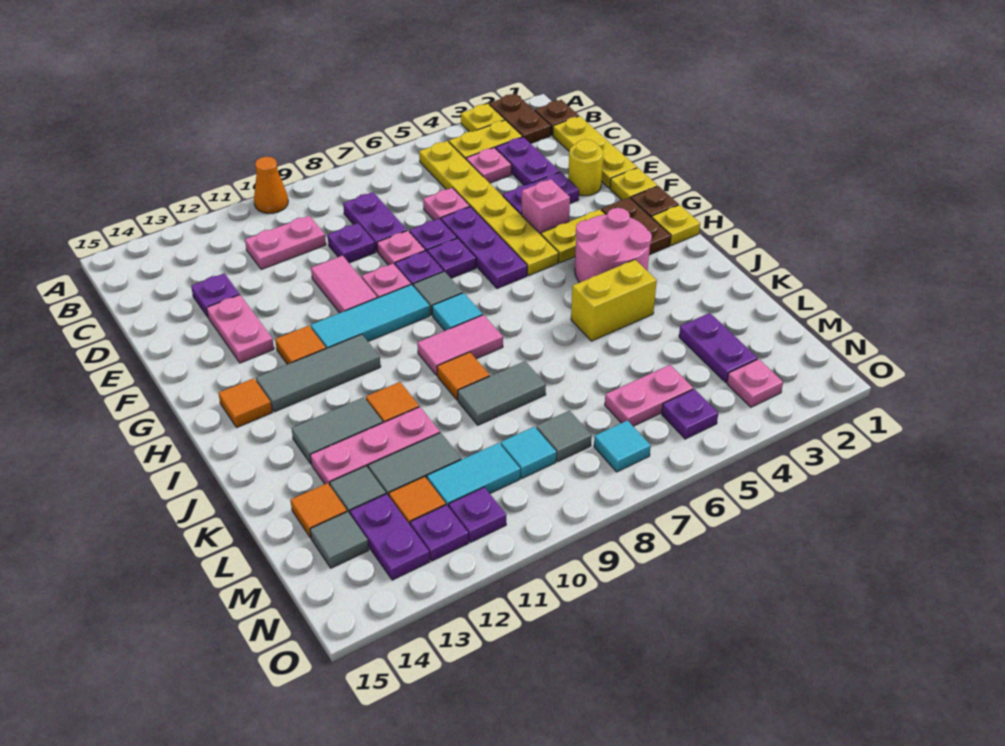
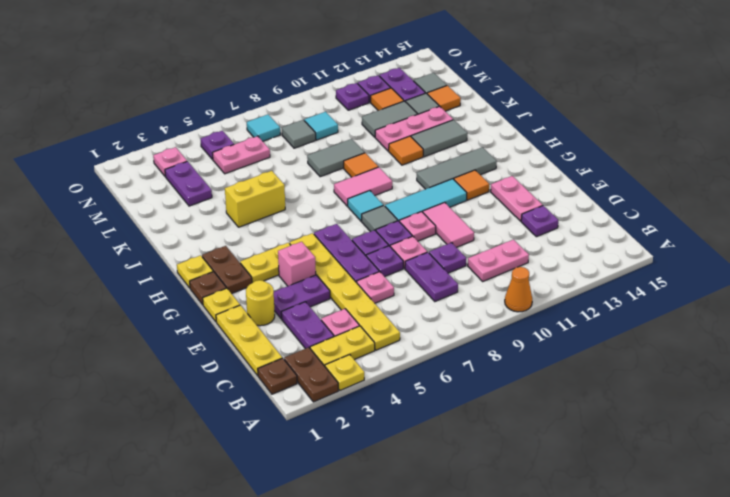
pink 2x2 round brick [575,208,652,283] -> none
orange 1x1 tile [218,378,272,427] -> none
cyan 1x2 tile [427,443,520,507] -> none

